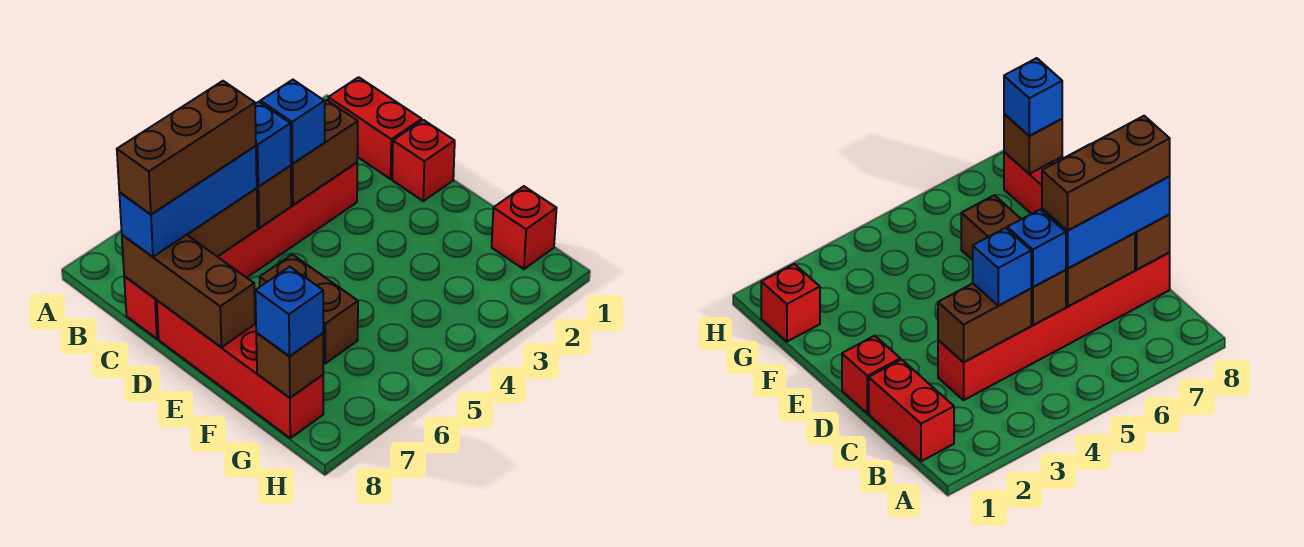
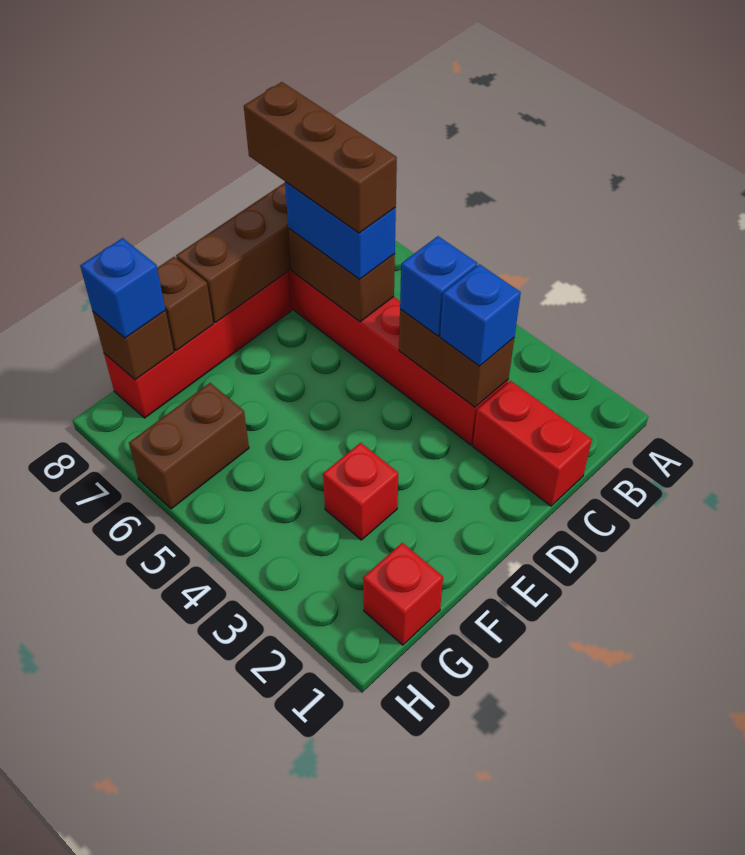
red 1x2 brick [328,77,422,179] -> red 1x2 brick turned to [473,381,592,506]
brown 1x1 brick [257,166,291,228] -> brown 1x1 brick moved to [157,257,213,351]
blue 1x1 brick [255,102,291,187] -> blue 1x1 brick moved to [440,264,521,366]
blue 1x3 brick [119,146,257,257] -> blue 1x2 brick [285,182,396,279]
red 1x1 brick [392,120,455,201] -> red 1x1 brick moved to [323,443,398,540]
brown 1x2 brick [260,254,358,364] -> brown 1x2 brick moved to [129,383,249,509]

